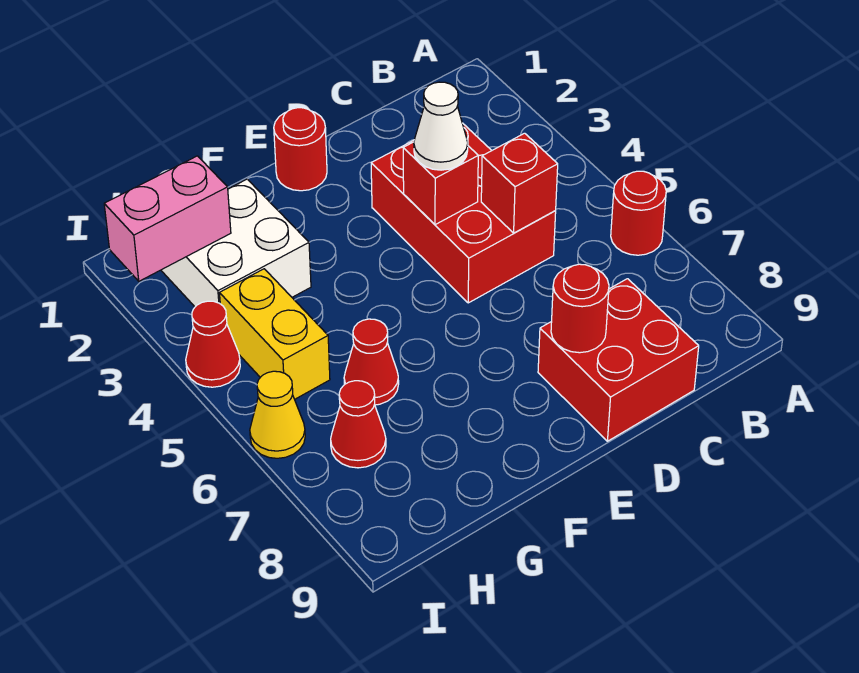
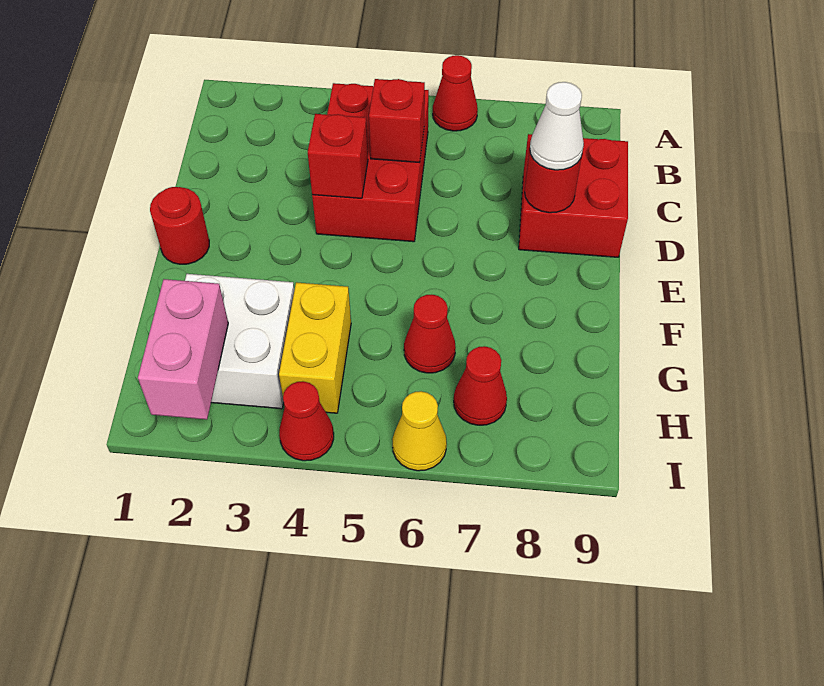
red 1x1 round brick [611,171,666,255] -> red 1x1 cone [433,55,478,131]
red 2x3 brick [371,123,556,303] -> red 2x3 brick turned to [312,83,429,242]
white 1x1 cone [414,82,468,170] -> white 1x1 cone moved to [530,82,584,170]
yellow 1x2 brick [220,269,330,399] -> yellow 1x2 brick turned to [279,282,351,413]

